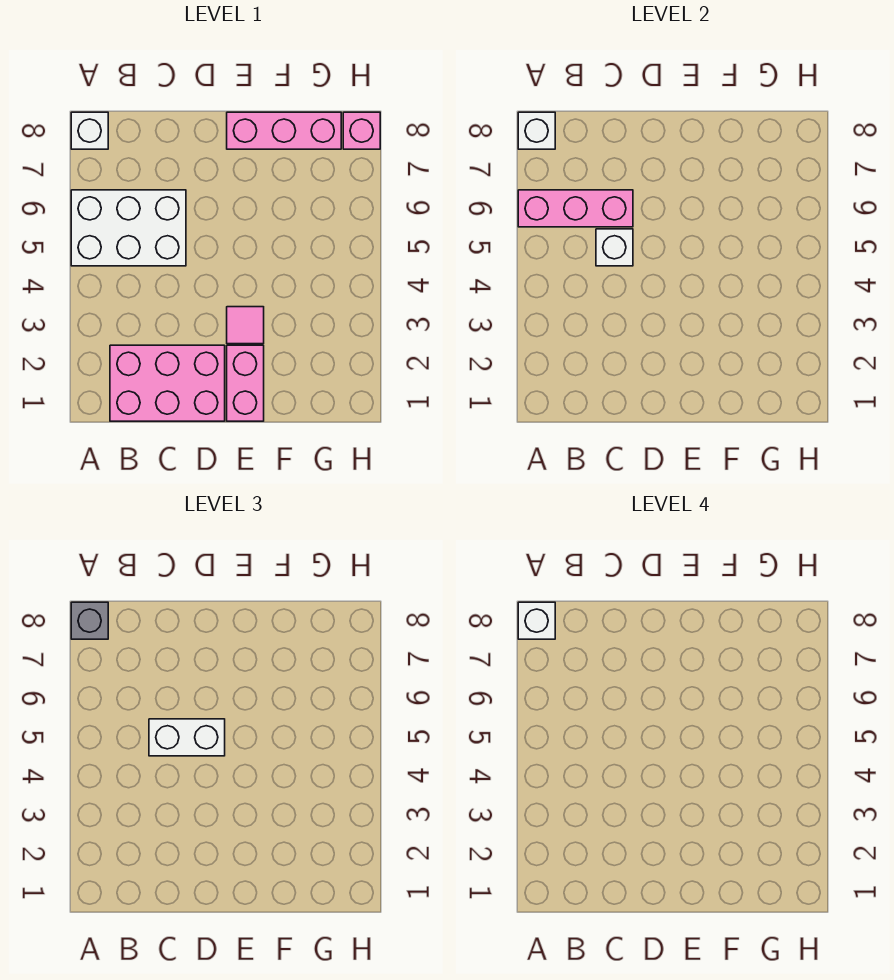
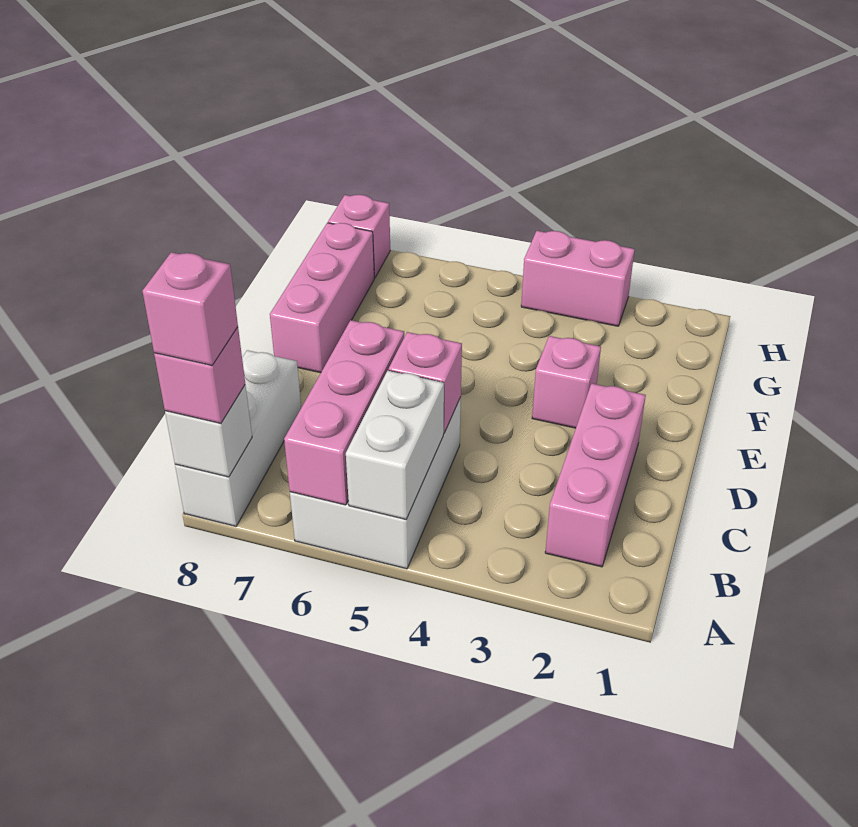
white 1x1 brick [71,112,108,149] -> white 1x3 brick [175,350,301,526]
grey 1x1 brick [71,602,108,639] -> pink 1x1 brick [154,327,245,424]
white 1x1 brick [518,602,555,639] -> pink 1x1 brick [143,252,238,366]
pink 2x3 brick [110,345,225,421] -> pink 1x3 brick [545,383,646,567]
white 1x1 brick [596,229,633,266] -> pink 1x1 brick [389,332,462,433]
white 1x2 brick [149,719,225,756] -> white 1x2 brick moved to [346,371,444,519]
pink 1x2 brick [227,345,264,421] -> pink 1x2 brick moved to [521,231,635,326]
pink 1x1 tile [227,307,264,344] -> pink 1x1 brick [532,336,601,428]

